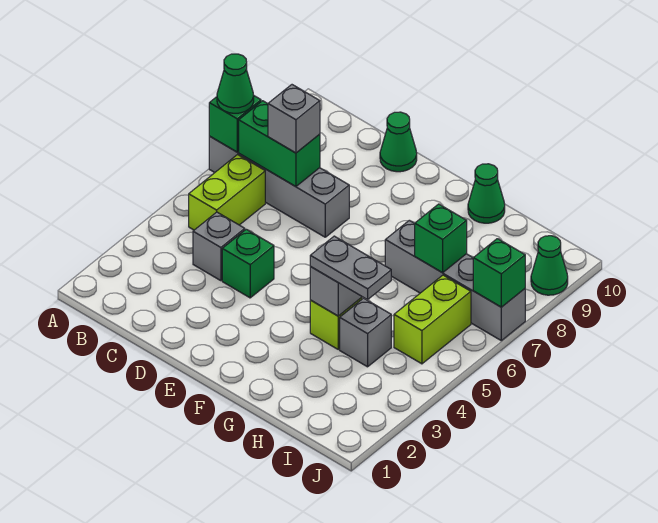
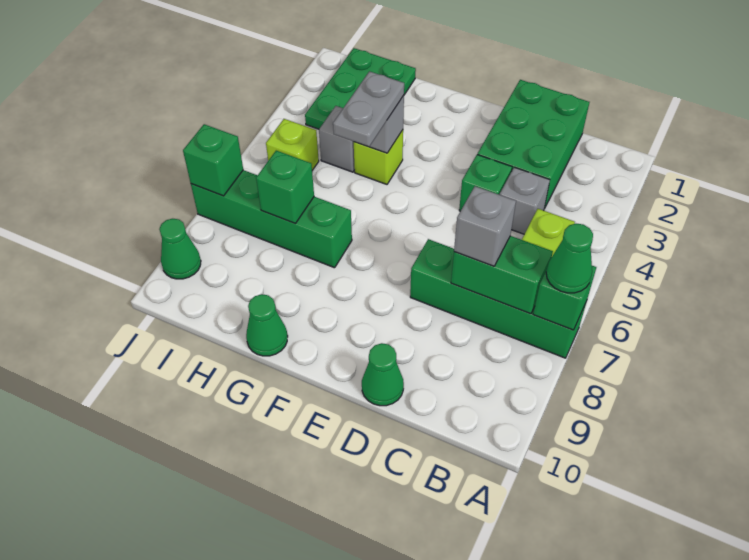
grey 1x4 brick [209,136,349,237] -> green 1x4 brick [410,239,587,358]
none -> green 2x3 brick [477,80,589,209]
grey 1x2 plate [310,236,391,300] -> grey 1x2 plate turned to [333,71,404,147]
grey 1x4 brick [385,220,525,341] -> green 1x4 brick [191,170,352,268]
none -> green 2x3 plate [305,48,416,129]
lime 1x2 brick [394,275,471,364] -> lime 1x1 brick [266,119,319,170]

